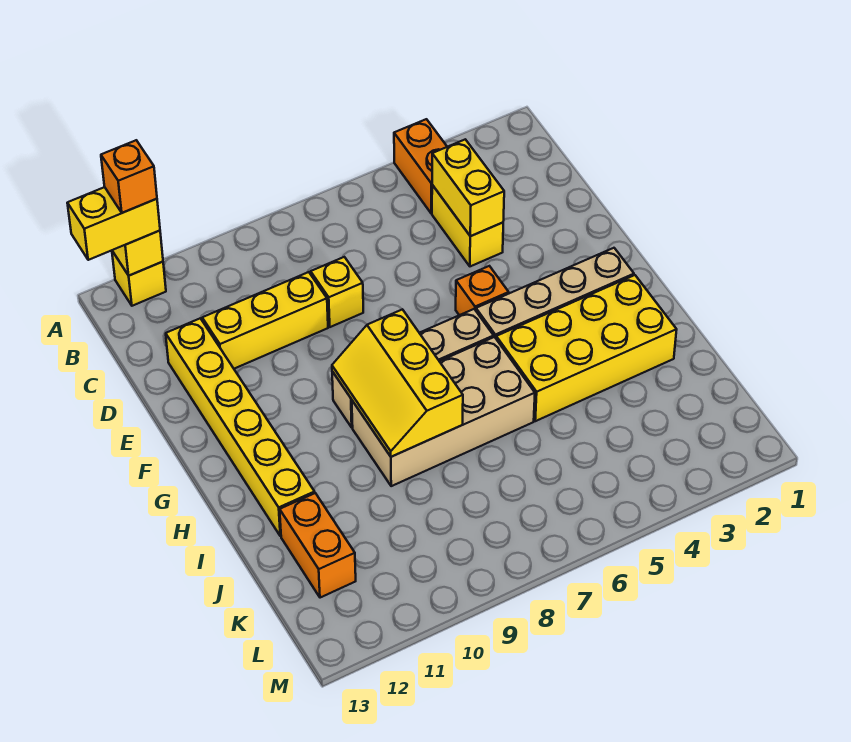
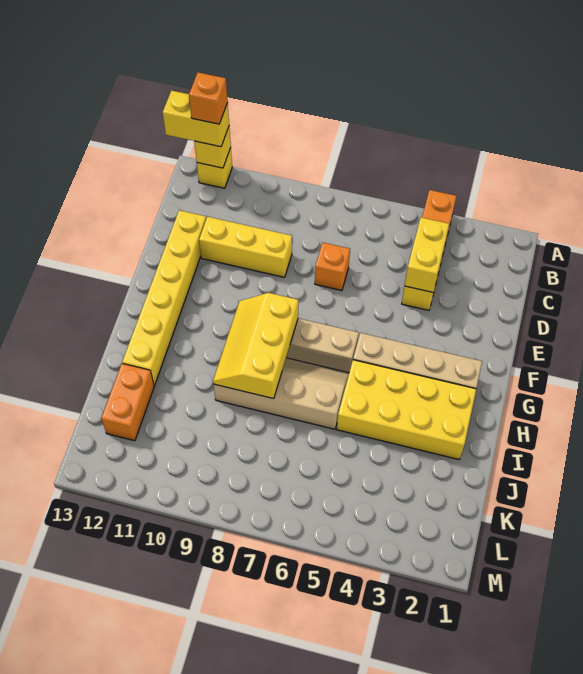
yellow 1x1 brick [311,257,363,327] -> none
orange 1x1 brick [456,266,509,315] -> orange 1x1 brick moved to [315,243,350,291]
tan 2x4 brick [352,337,535,486] -> tan 2x4 slope [214,358,349,429]

